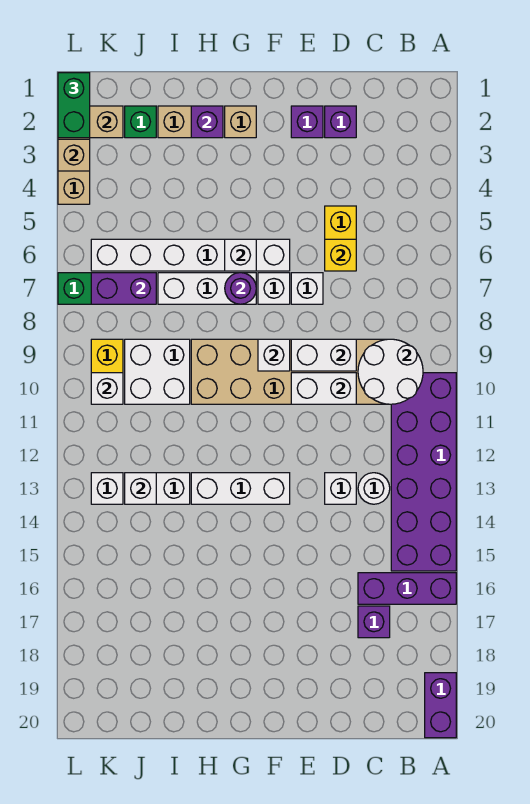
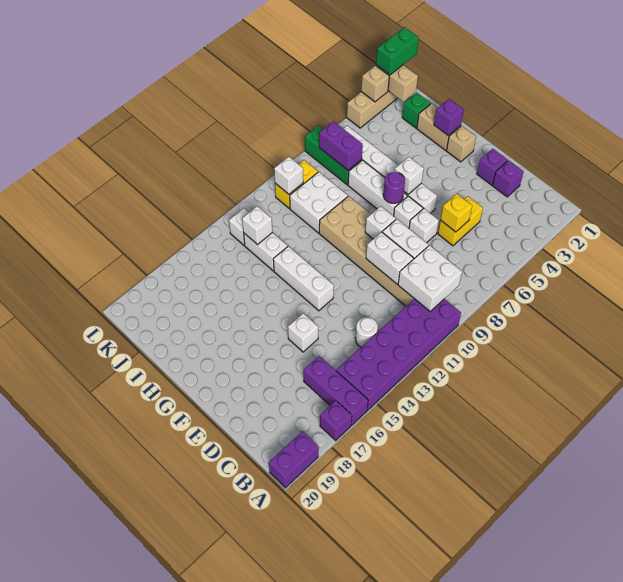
white 2x2 round brick [358,339,423,404] -> white 2x2 brick [398,245,462,311]
purple 1x1 brick [358,606,390,638] -> purple 1x1 brick moved to [320,401,352,440]
white 1x1 brick [325,473,356,504] -> white 1x1 brick moved to [288,313,318,352]

